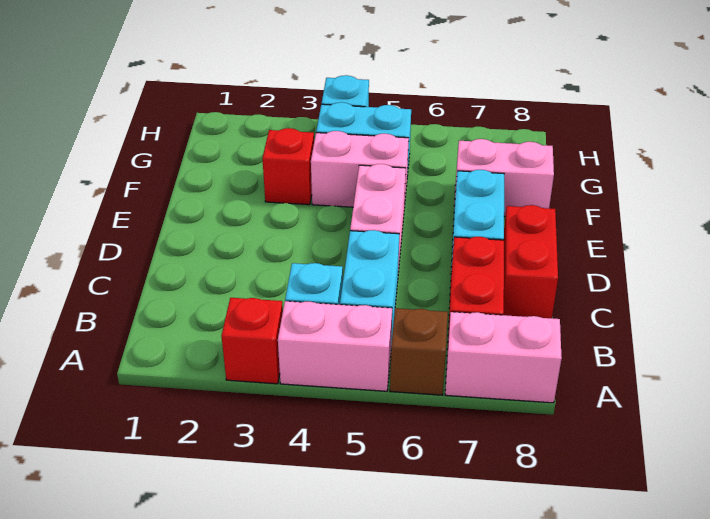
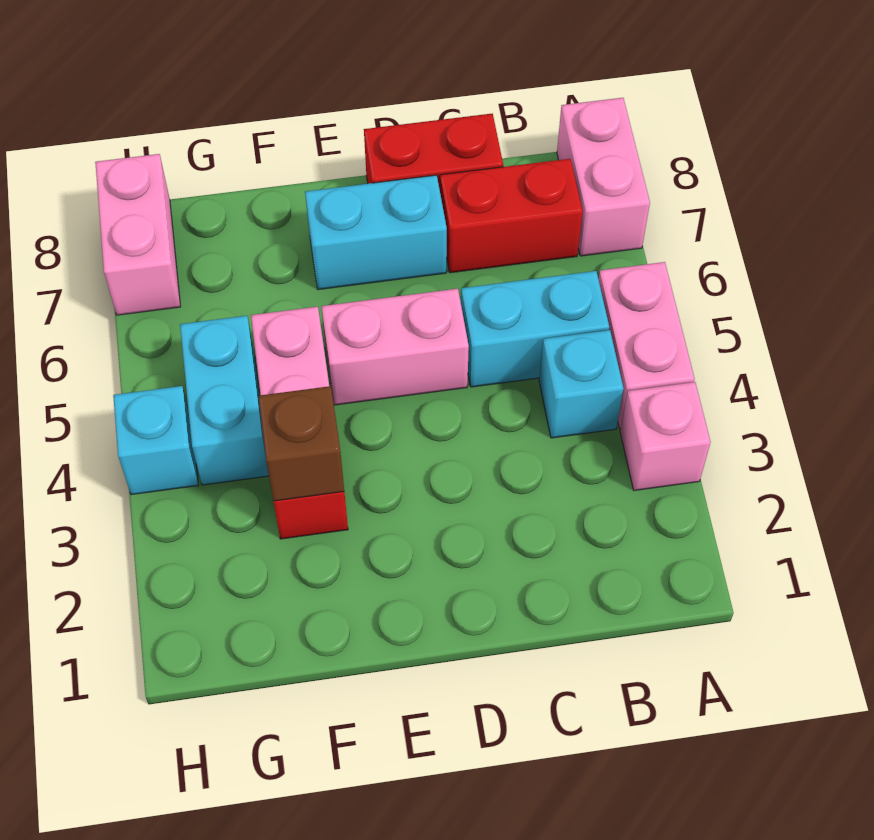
red 1x1 brick [221,298,283,384] -> pink 1x1 brick [620,382,710,491]
brown 1x1 brick [390,308,448,395] -> brown 1x1 brick moved to [258,386,344,501]
pink 1x2 brick [454,139,554,216] -> pink 1x2 brick moved to [95,154,181,315]

